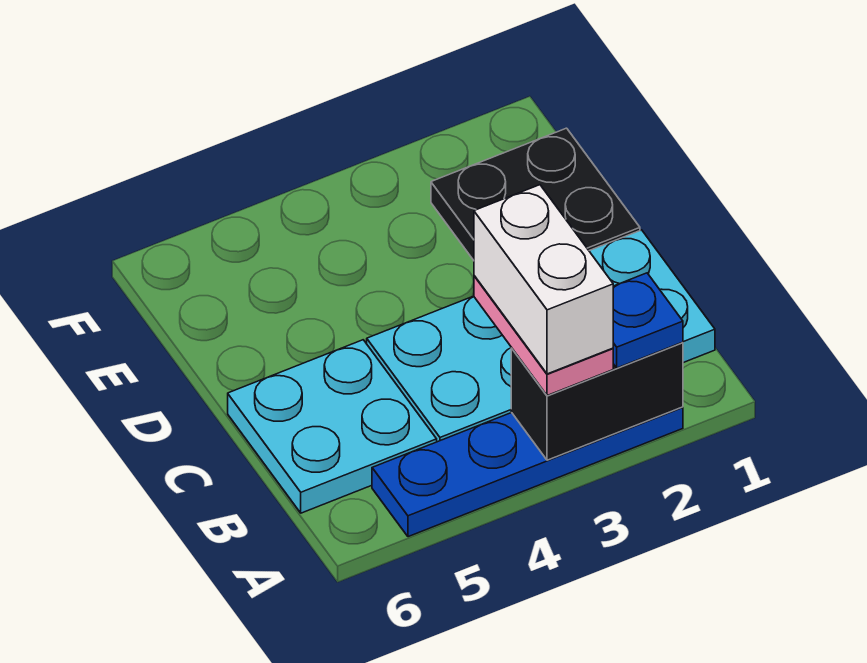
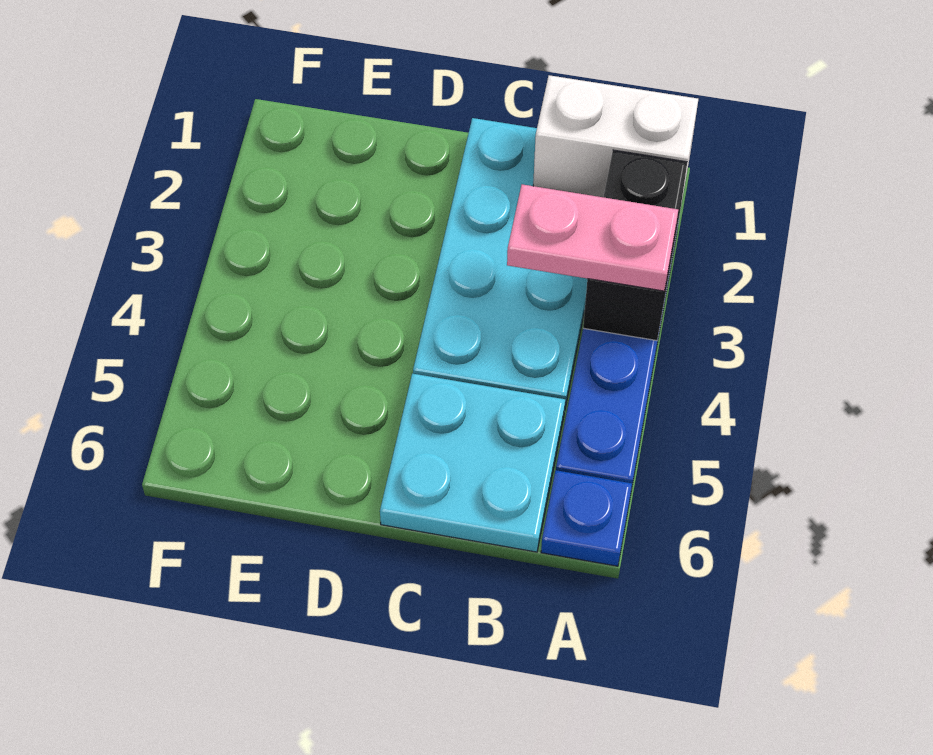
blue 1x1 plate [613,273,683,368] -> blue 1x1 plate moved to [541,470,632,566]
white 1x2 brick [474,185,613,374] -> white 1x2 brick moved to [533,75,698,198]
black 2x2 plate [431,128,640,260] -> none

